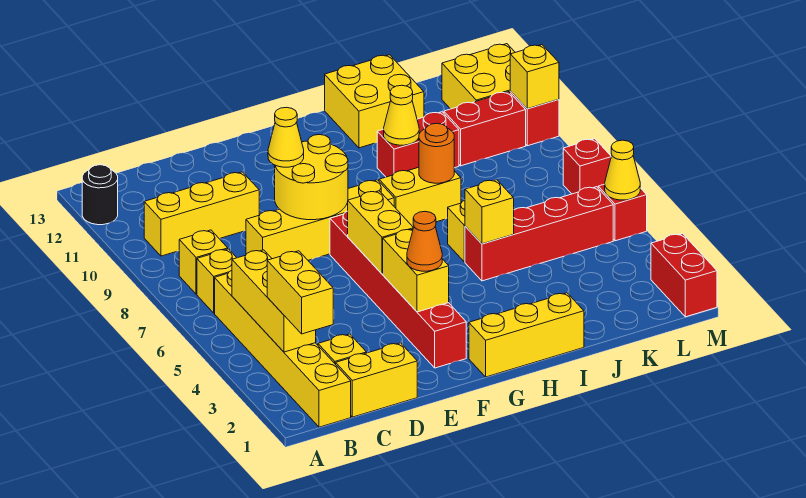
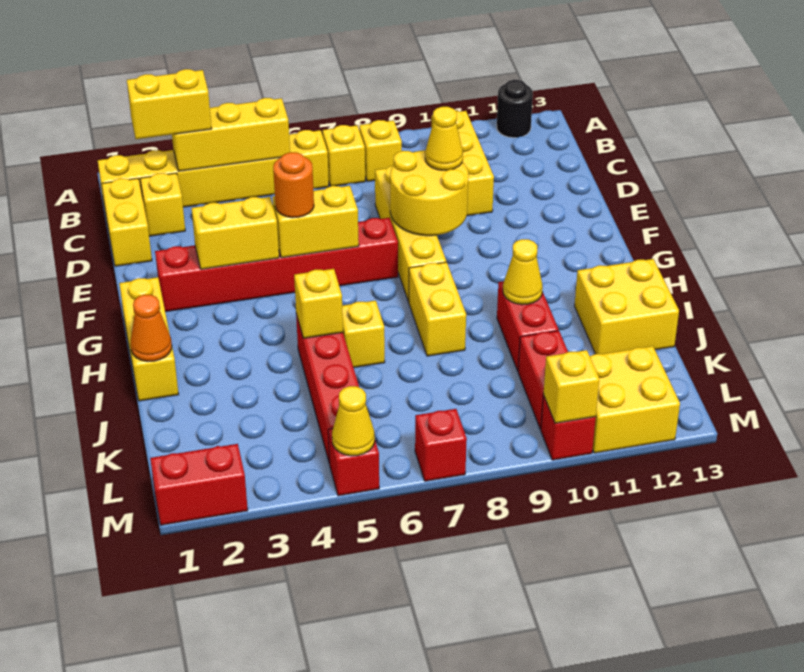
orange 1x1 cone [407,212,442,271] -> orange 1x1 cone moved to [130,295,172,361]
orange 1x1 round brick [419,123,454,183] -> orange 1x1 round brick moved to [273,152,314,218]

